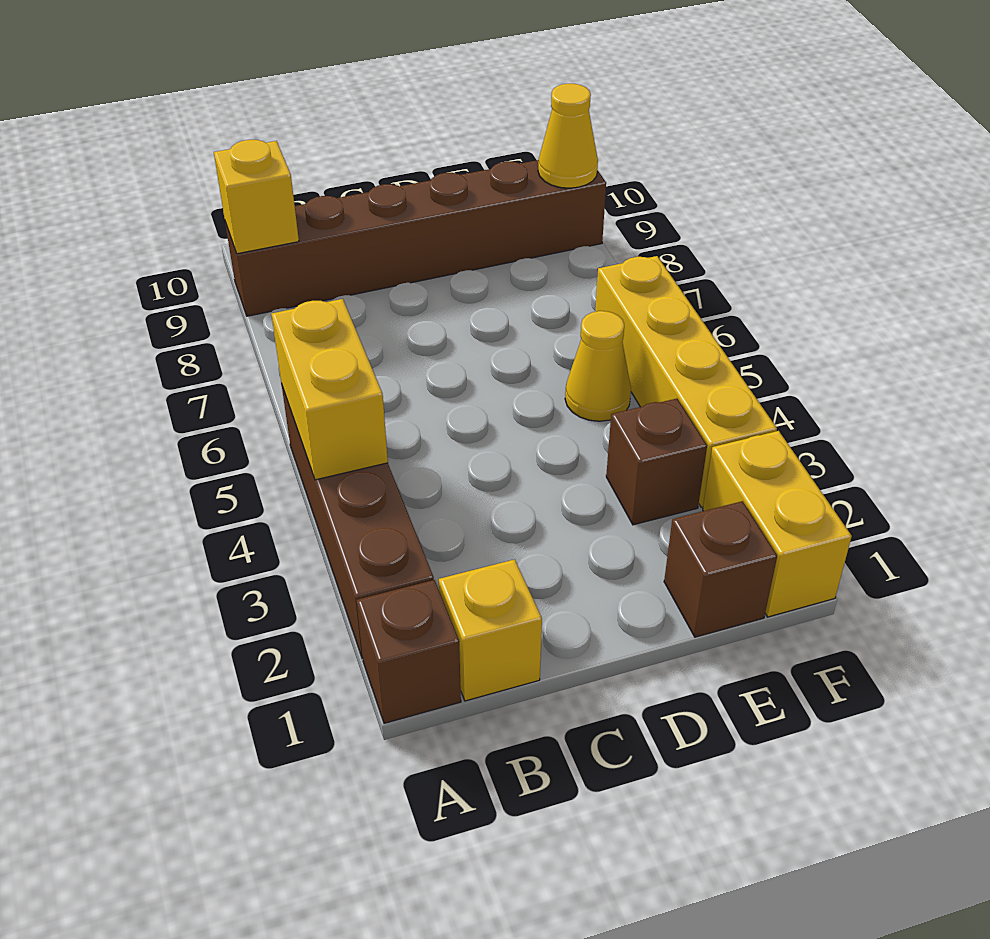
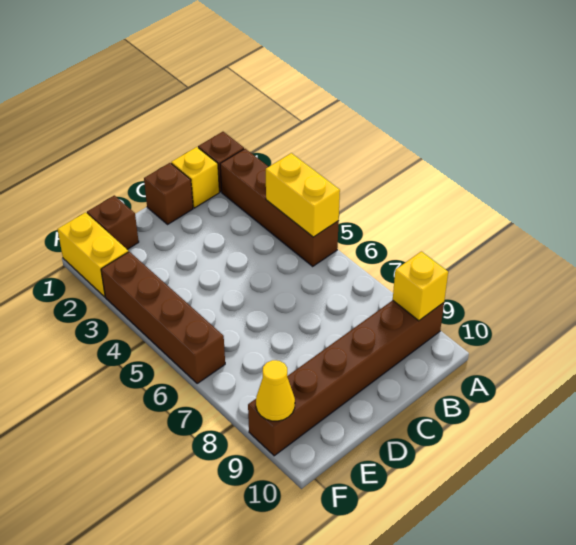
brown 1x1 brick [606,399,707,525] -> brown 1x1 brick moved to [144,163,193,224]
yellow 1x1 cone [565,311,631,421] -> none
yellow 1x4 brick [595,256,777,507] -> brown 1x4 brick [101,252,225,384]

